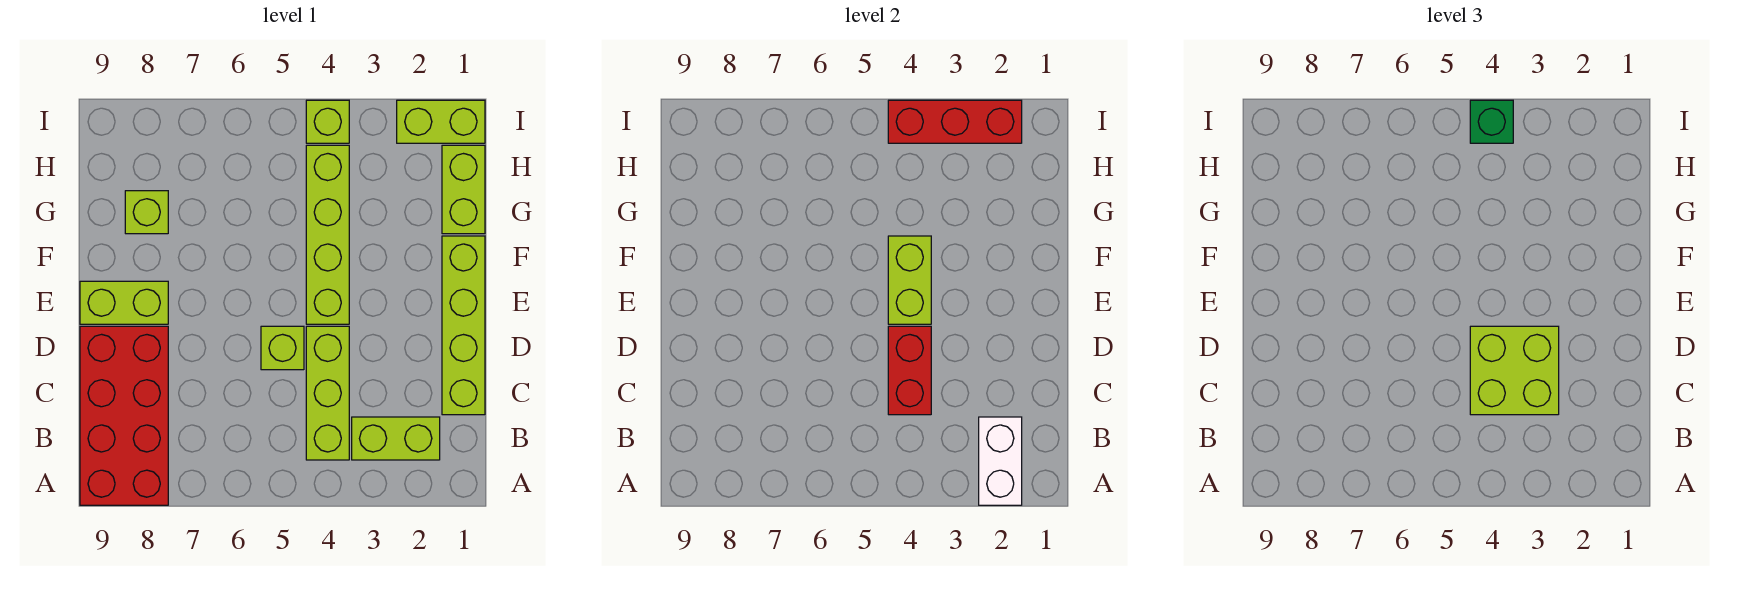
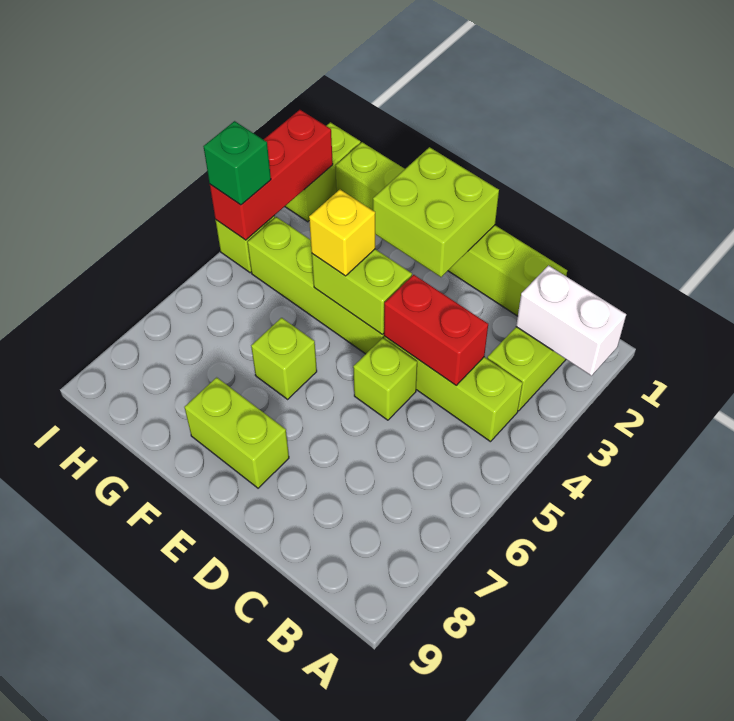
red 2x4 brick [80,326,168,505] -> none
lime 2x2 brick [1470,326,1559,415] -> lime 2x2 brick moved to [373,147,499,277]
lime 1x2 brick [80,281,168,324] -> lime 1x2 brick turned to [184,377,289,488]
none -> yellow 1x1 brick [309,190,375,276]
lime 1x1 brick [125,191,168,234] -> lime 1x1 brick moved to [251,318,317,399]

